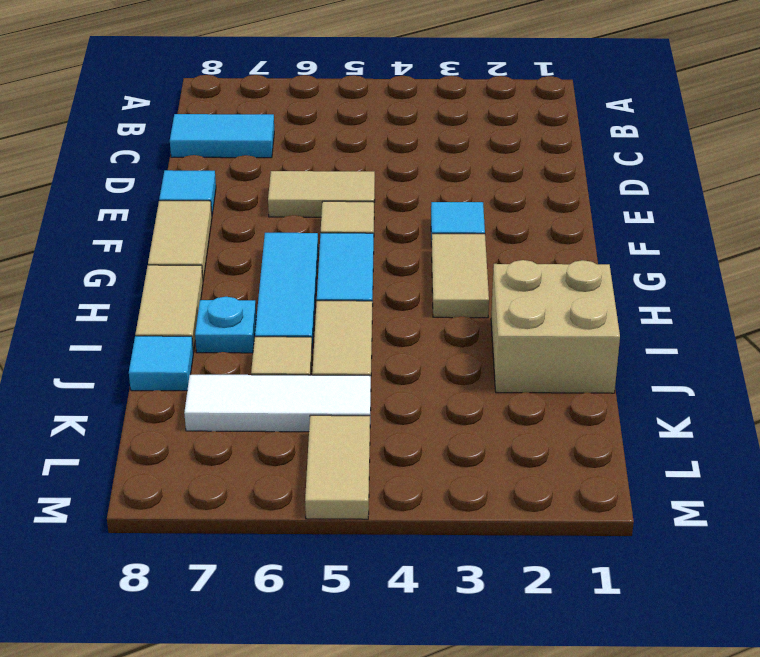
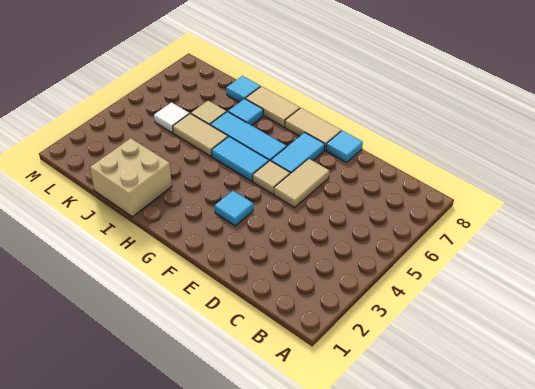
cyan 1x2 tile [170,114,274,158] -> cyan 1x2 tile moved to [271,133,325,174]
tan 1x2 tile [432,233,489,318] -> none
cyan 1x1 plate [195,297,256,353] -> cyan 1x1 tile [228,99,263,125]
white 1x3 tile [184,375,371,432] -> white 1x1 tile [154,102,190,133]
tan 1x2 tile [305,415,370,519] -> none

